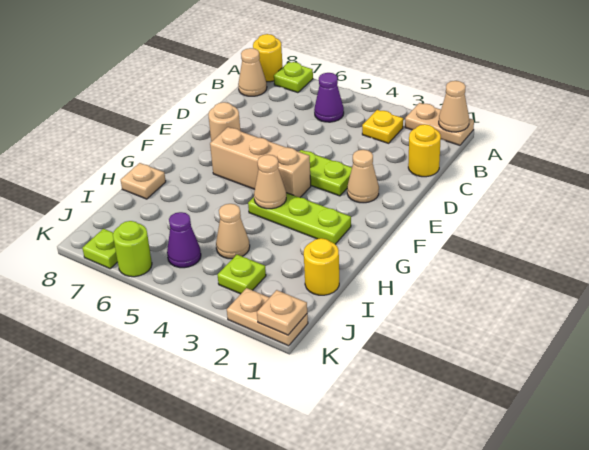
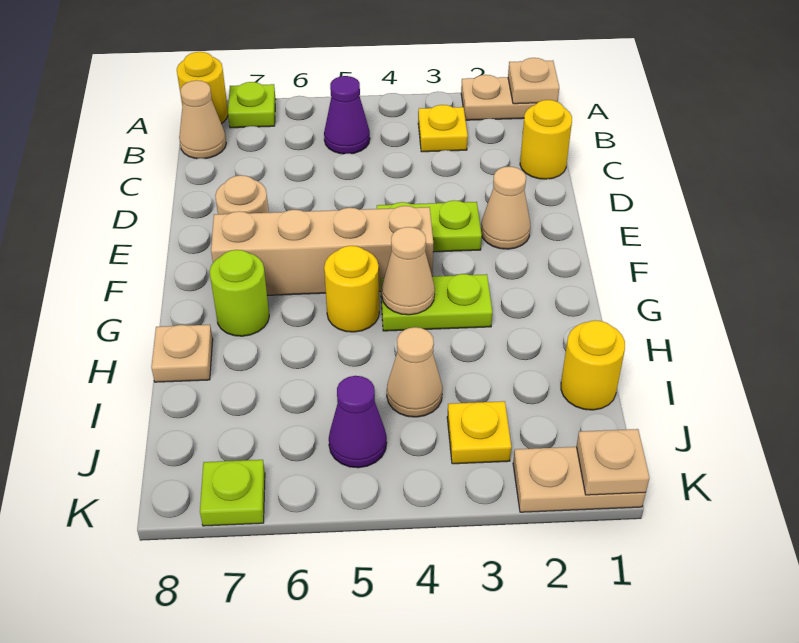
tan 1x1 cone [439,81,469,132] -> tan 1x1 plate [508,58,559,104]
tan 1x3 brick [210,127,311,197] -> tan 1x4 brick [211,206,433,295]
lime 1x3 plate [248,193,351,244] -> lime 1x2 plate [381,274,492,331]
none -> yellow 1x1 round brick [324,246,379,332]
lime 1x1 plate [217,255,266,294] -> yellow 1x1 plate [447,401,511,464]
lime 1x1 round brick [113,221,152,277] -> lime 1x1 round brick moved to [210,250,269,336]

